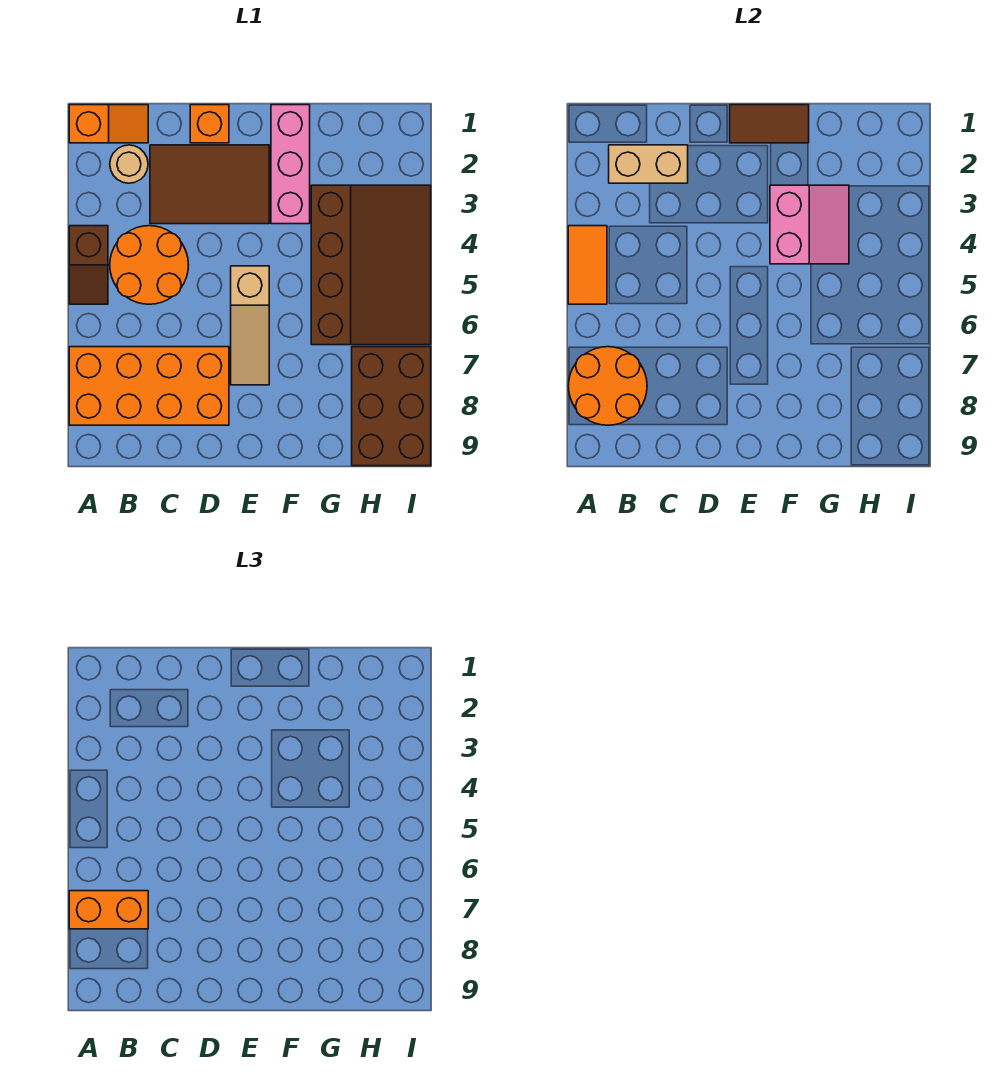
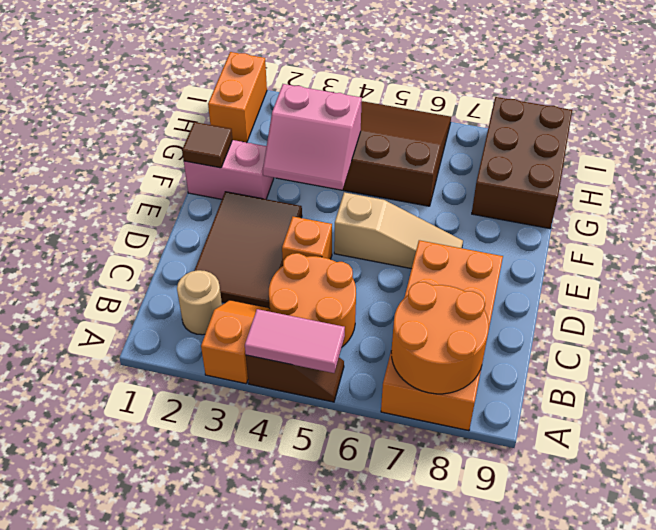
orange 1x2 slope [69,105,148,143] -> orange 1x2 slope moved to [201,300,270,384]
orange 1x2 tile [568,226,607,304] -> pink 1x2 tile [245,309,345,373]
orange 1x2 brick [69,891,148,929] -> orange 1x2 brick moved to [208,52,267,143]
tan 1x2 brick [609,145,688,183] -> none
orange 1x1 brick [190,105,229,143] -> orange 1x1 brick moved to [282,217,332,261]
brown 1x2 tile [730,105,809,143] -> brown 1x1 tile [182,122,232,168]
pink 1x3 brick [271,105,310,224] -> pink 1x2 brick [184,140,274,199]
pink 2x2 slope [770,185,849,264] -> pink 2x2 slope turned to [263,84,362,190]
brown 2x3 brick [352,347,431,466] -> brown 2x3 brick turned to [472,97,572,229]

